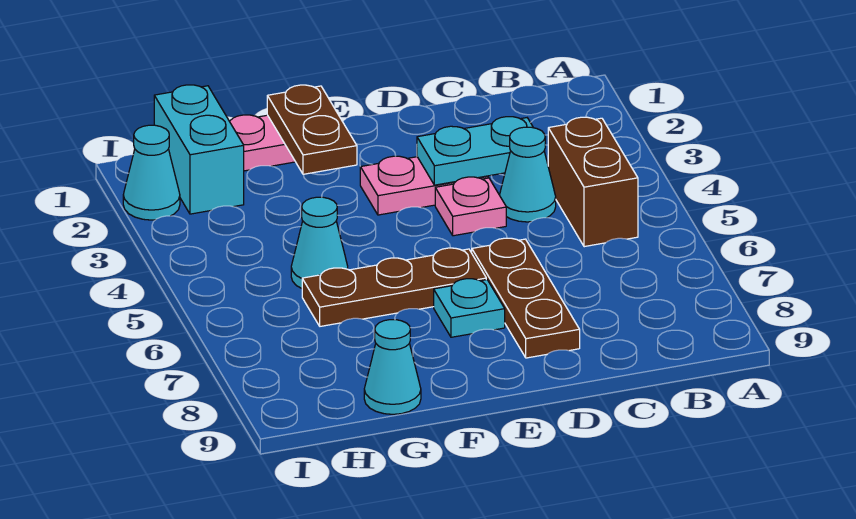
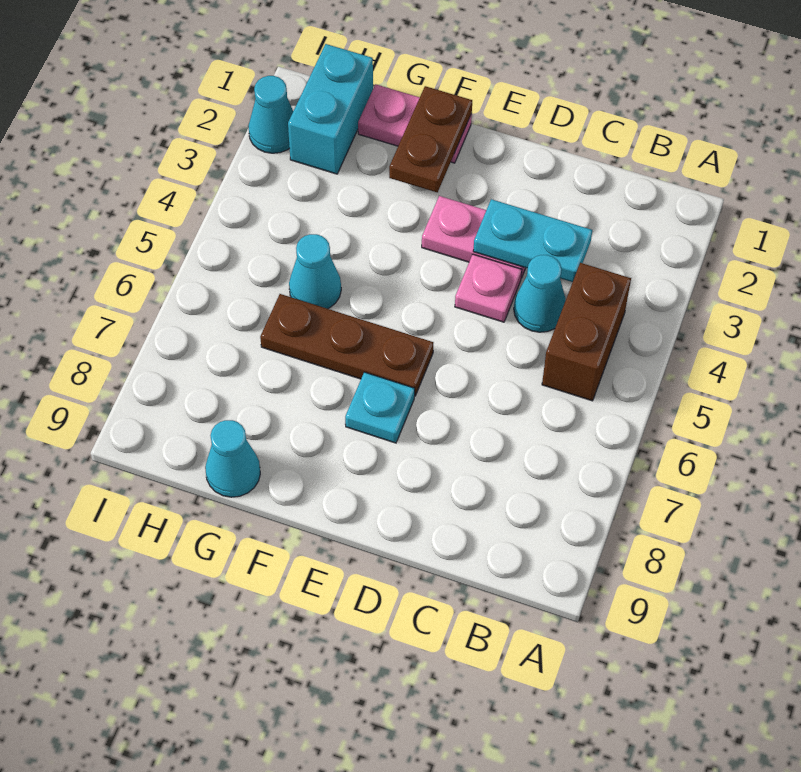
brown 1x3 plate [472,238,580,358] -> none

